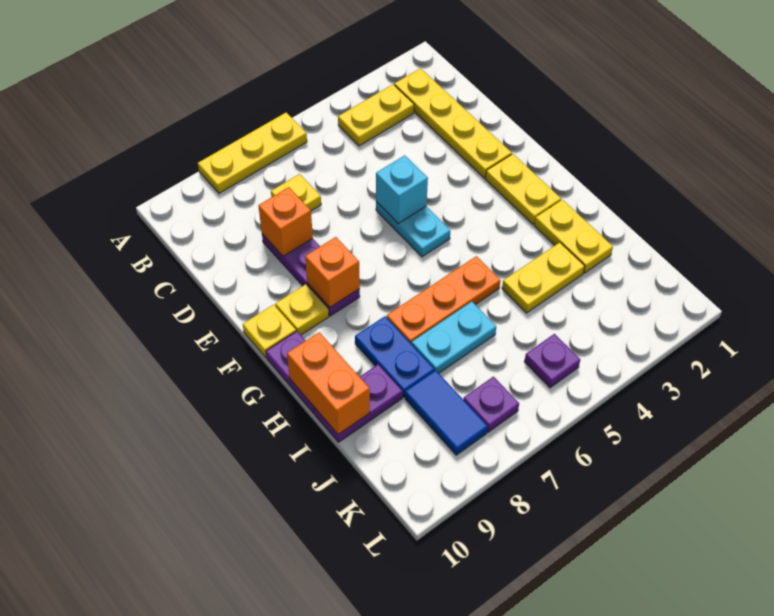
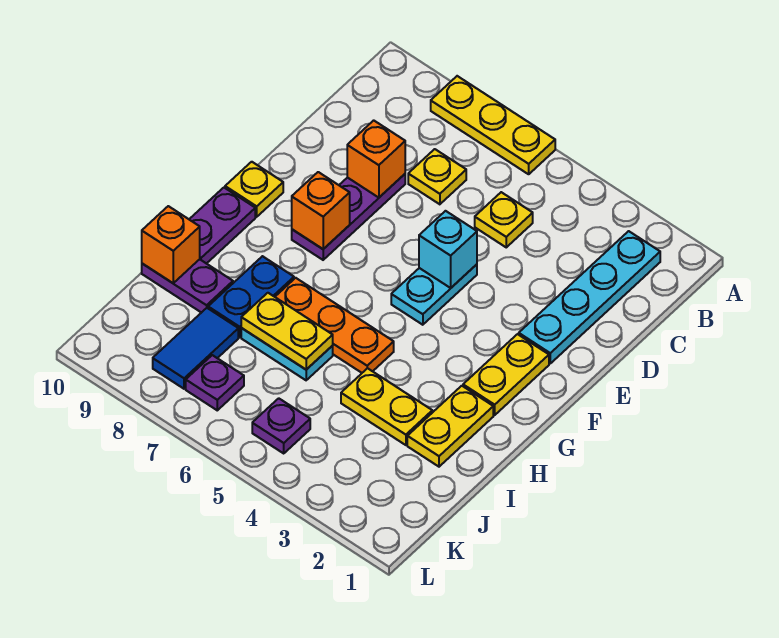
yellow 1x4 plate [394,68,512,178] -> cyan 1x4 plate [519,231,660,363]
yellow 1x2 plate [338,84,414,146] -> yellow 1x2 plate moved to [241,293,333,369]
yellow 1x1 plate [275,284,329,335] -> yellow 1x1 plate moved to [475,192,533,247]
orange 1x2 brick [287,332,370,435] -> orange 1x1 brick [142,206,200,283]

